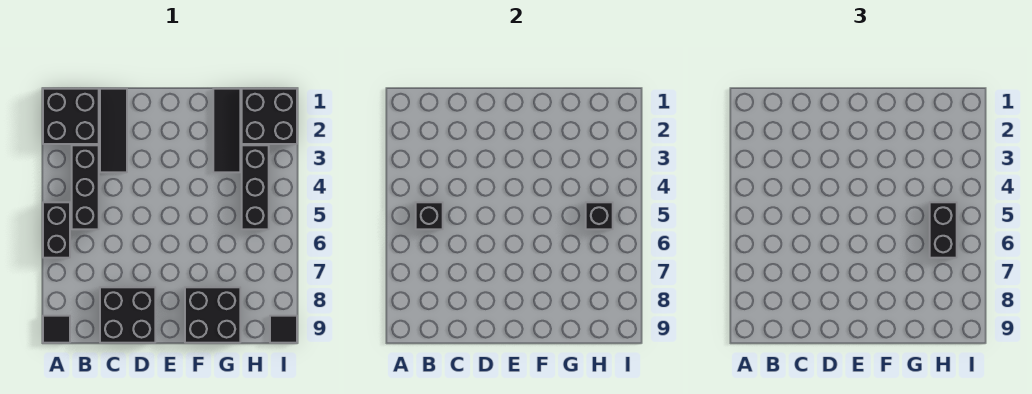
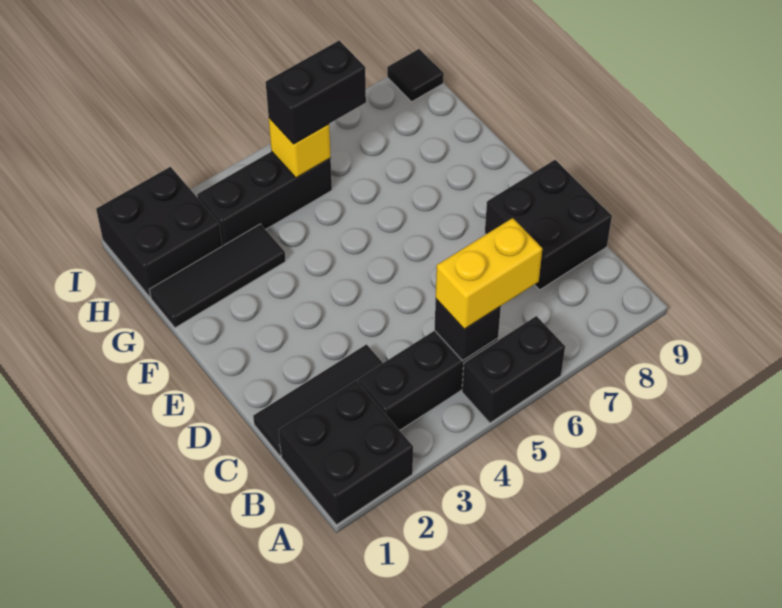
black 1x1 tile [43,316,70,343] -> none
none -> yellow 1x2 brick [436,218,542,329]
black 2x2 brick [185,287,240,343] -> none
black 1x1 brick [586,202,613,229] -> yellow 1x1 brick [269,118,331,178]

